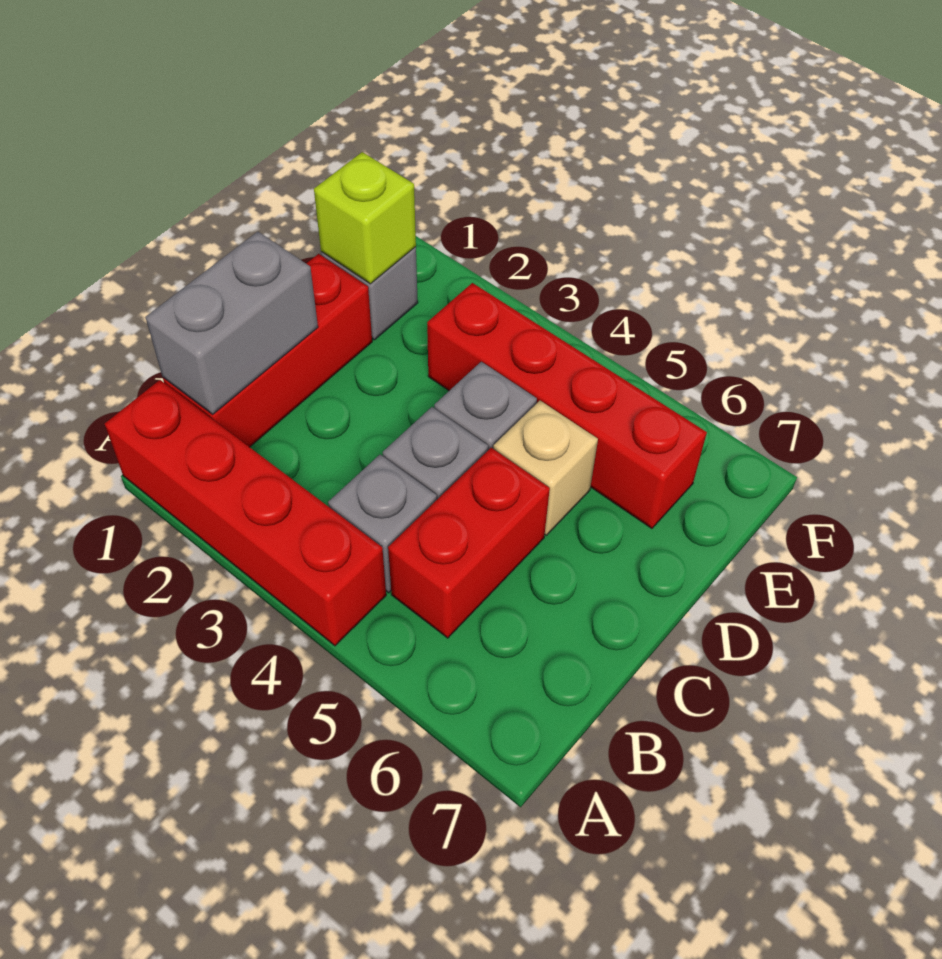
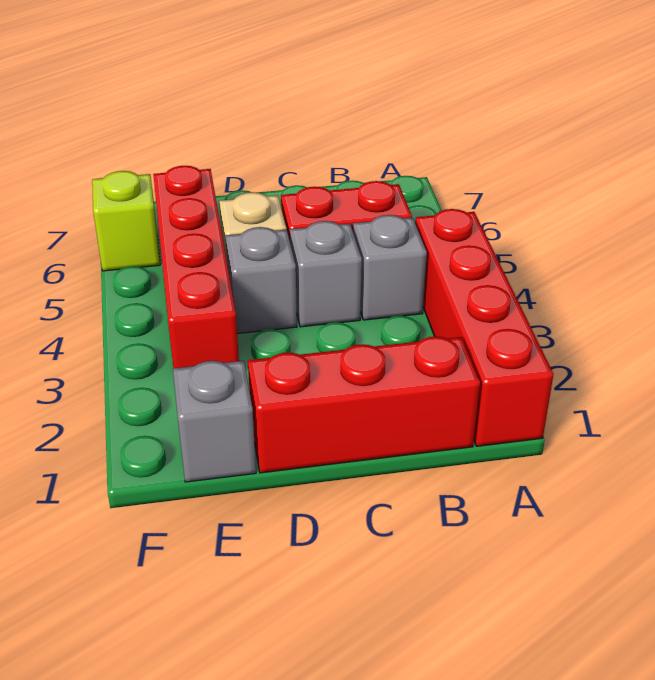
grey 1x2 brick [145,232,318,415] -> none
lime 1x1 brick [314,152,416,284] -> lime 1x1 brick moved to [92,171,160,271]

